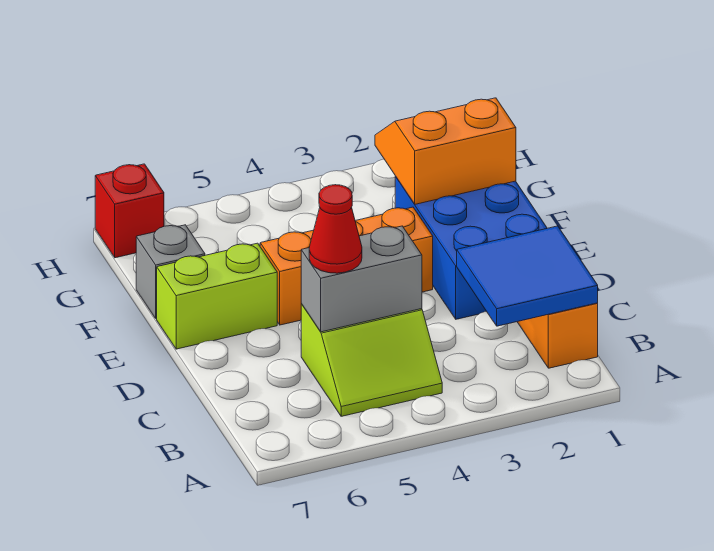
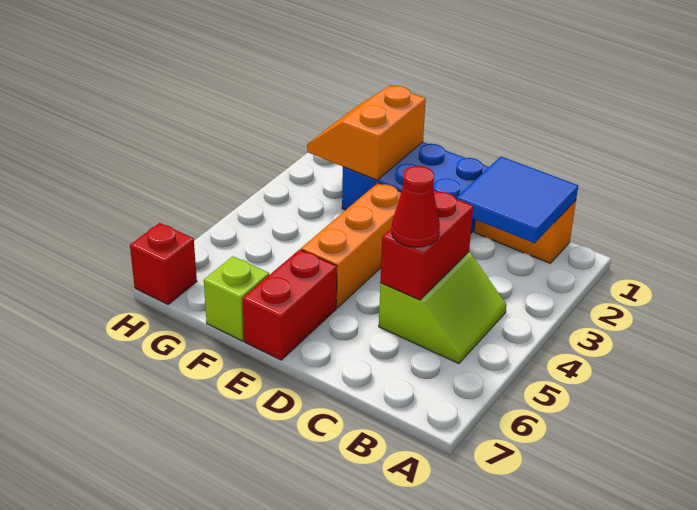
grey 1x2 brick [301,226,422,332] -> red 1x2 brick [380,190,473,300]
lime 1x2 brick [157,243,277,349] -> red 1x2 brick [242,249,337,360]
grey 1x1 brick [136,225,205,319] -> lime 1x1 brick [204,256,269,341]

